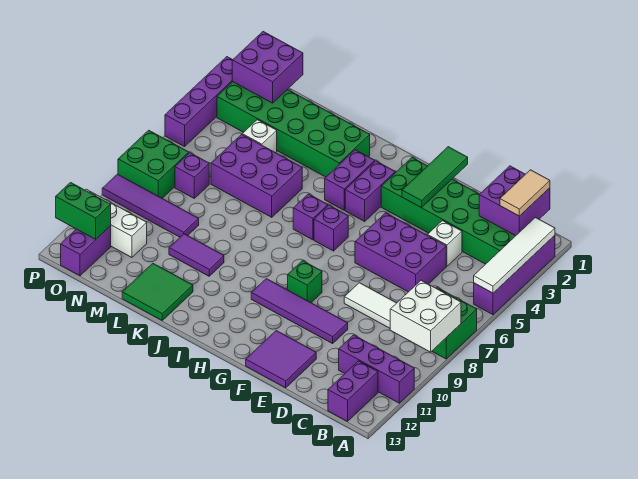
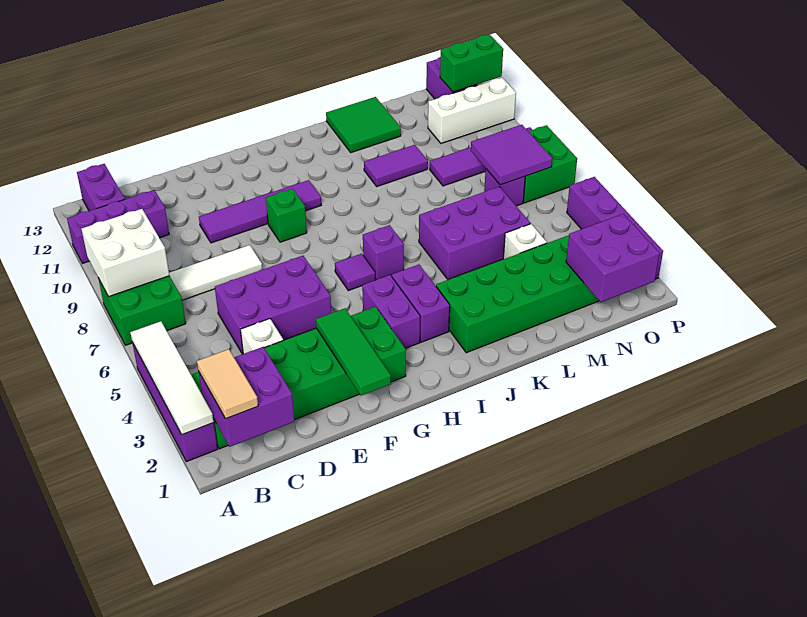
purple 2x2 tile [246,331,316,388] -> purple 2x2 tile moved to [471,125,552,185]
purple 1x1 brick [314,205,348,251] -> purple 1x1 tile [335,254,375,291]

